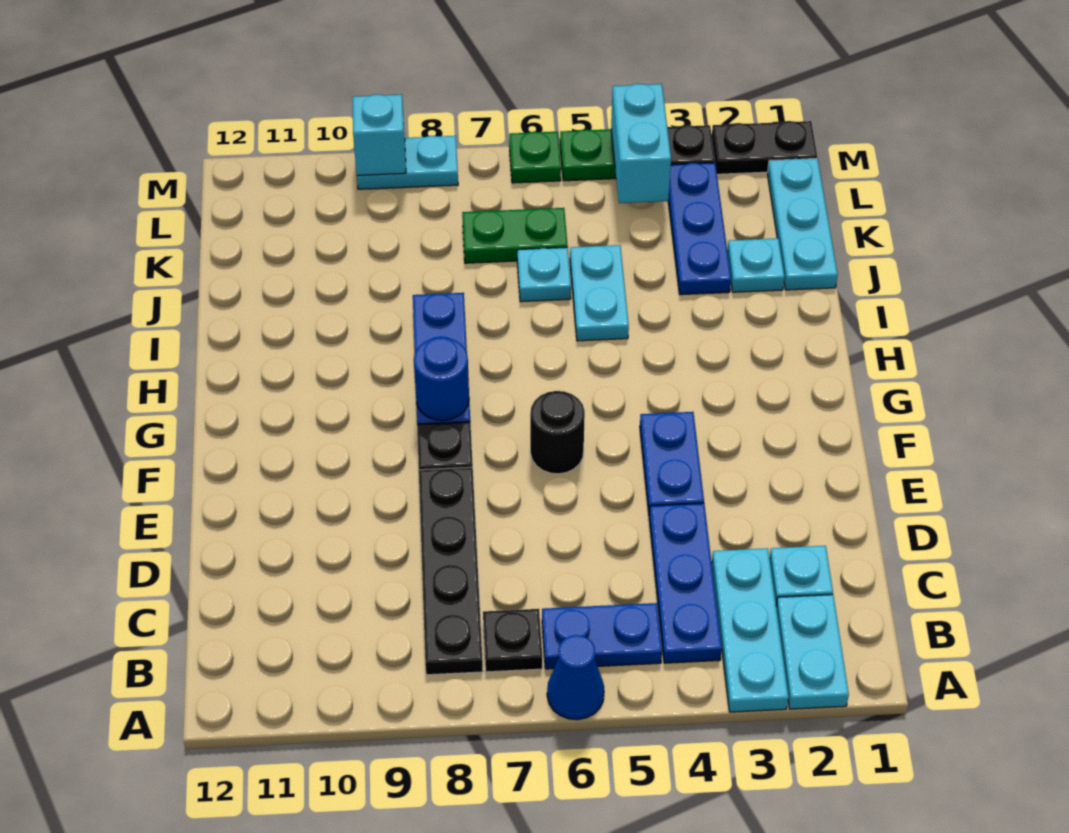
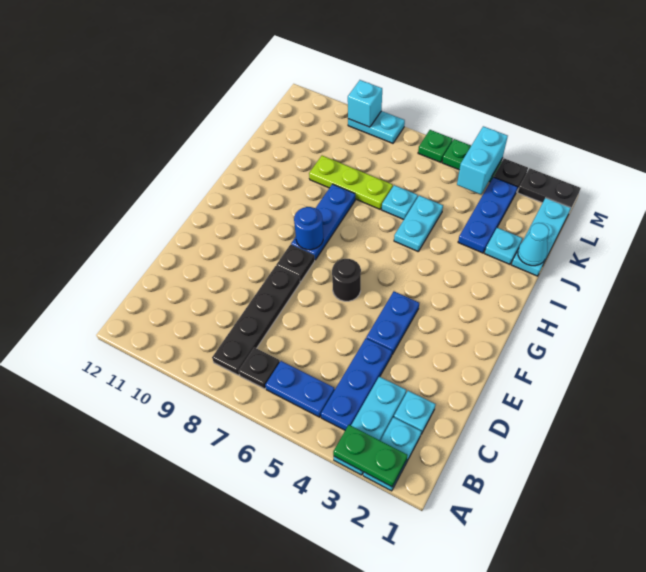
blue 1x1 cone [547,635,604,720] -> none
none -> cyan 1x1 cone [518,223,549,266]
none -> lime 1x3 plate [309,156,393,209]
green 1x2 plate [462,208,568,263] -> green 1x2 plate moved to [333,425,407,487]

